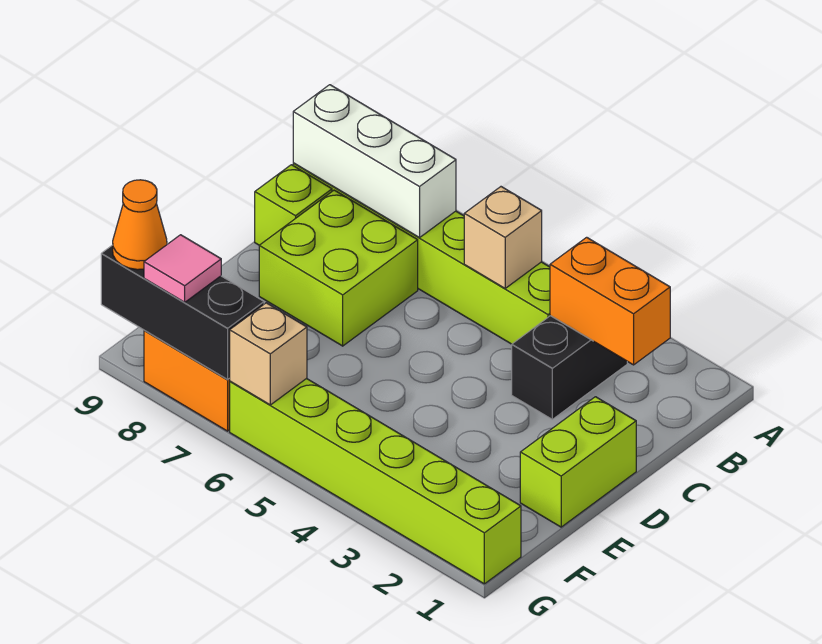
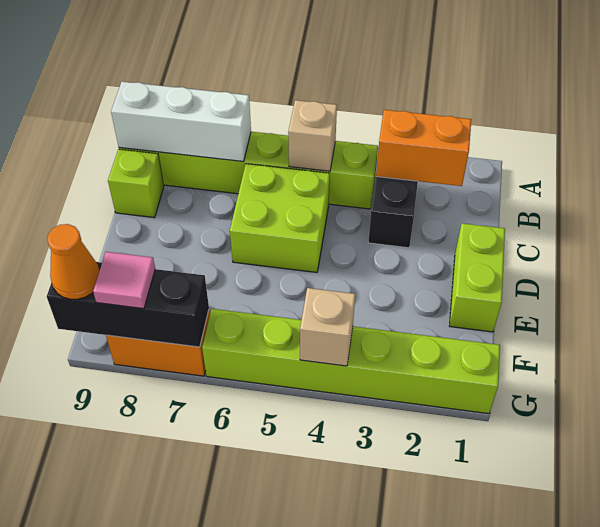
lime 2x2 brick [259,190,418,346] -> lime 2x2 brick moved to [230,164,330,272]
tan 1x1 brick [229,303,307,405] -> tan 1x1 brick moved to [300,288,355,366]

